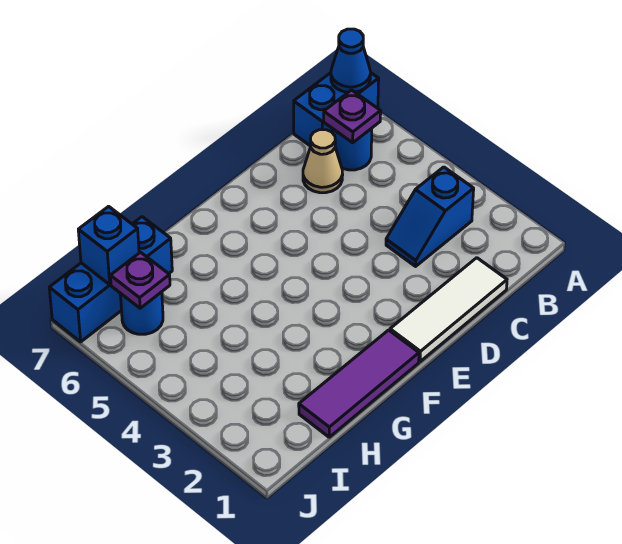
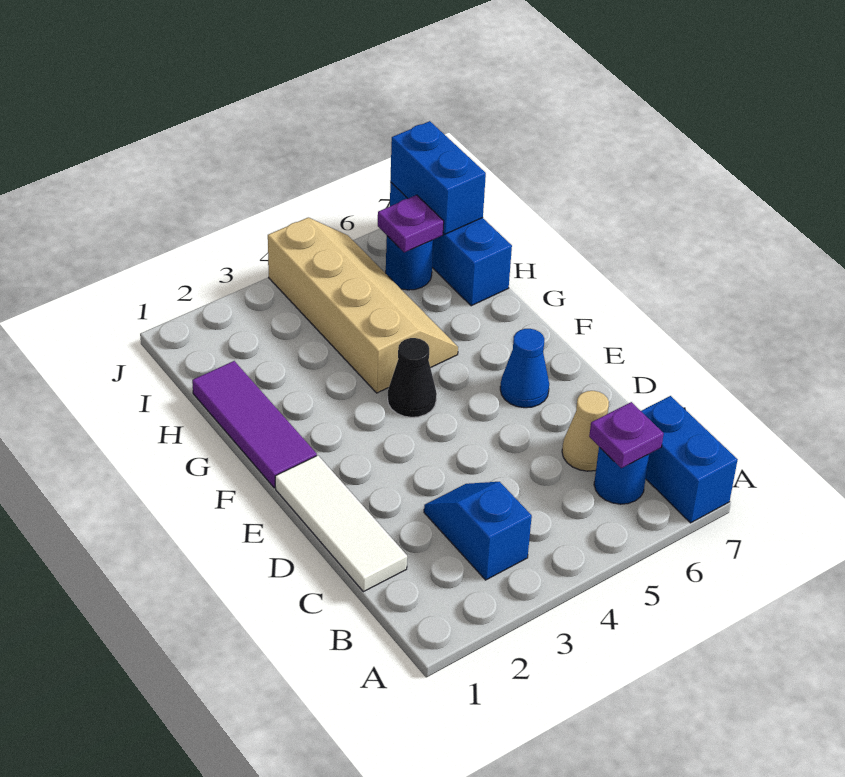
blue 1x1 cone [331,29,370,92] -> blue 1x1 cone moved to [500,329,549,408]
none -> black 1x1 cone [388,338,437,417]
none -> tan 2x4 slope [268,217,458,393]
blue 1x1 brick [78,206,139,284] -> blue 1x2 brick [390,121,486,234]

